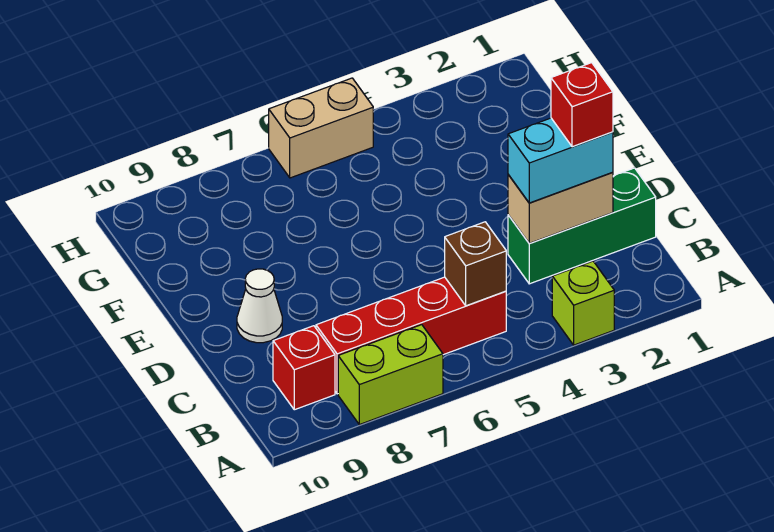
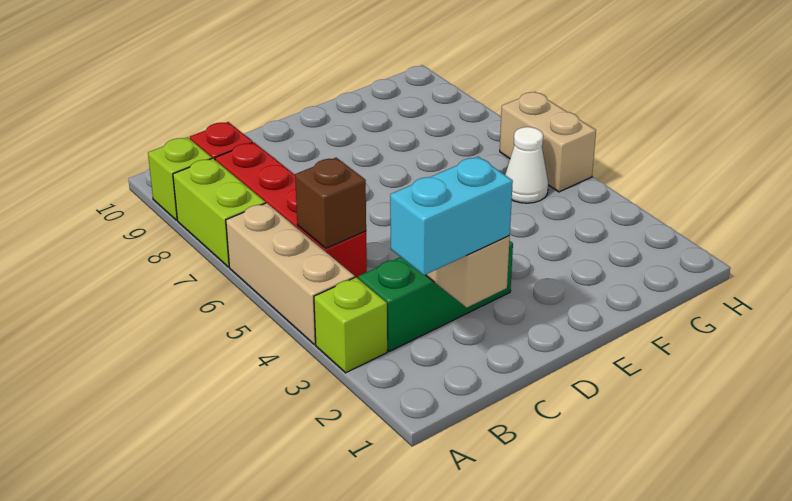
none -> tan 1x3 brick [226,203,355,345]
none -> lime 1x1 brick [148,137,212,220]
green 1x3 brick [508,168,656,284] -> green 1x3 brick turned to [358,241,513,351]
cyan 1x2 brick [508,118,613,203] -> cyan 1x2 brick turned to [390,157,513,275]
red 1x1 brick [551,63,613,147] -> none
white 1x1 cone [237,269,282,343] -> white 1x1 cone moved to [505,127,548,203]

